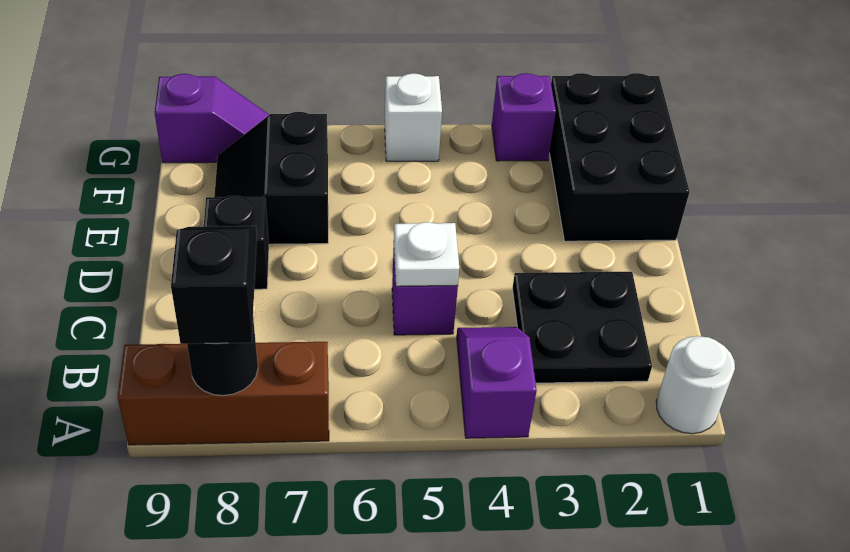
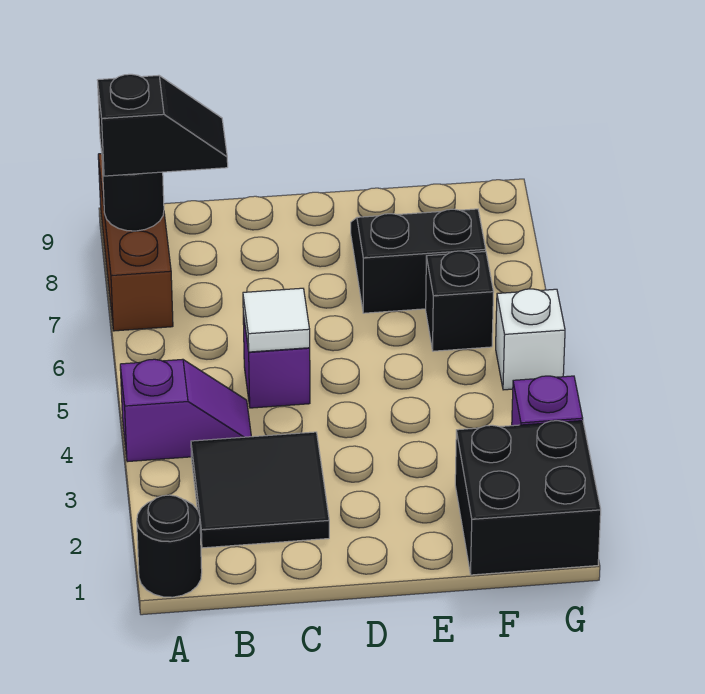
white 1x1 round brick [656,336,735,434] -> black 1x1 round brick [137,495,202,597]
black 2x2 plate [512,271,652,383] -> black 2x2 tile [191,432,329,548]
white 1x1 plate [394,222,459,286] -> white 1x1 tile [243,288,310,352]
black 1x1 brick [204,196,269,289] -> black 1x1 brick moved to [426,251,494,351]
black 2x3 brick [549,73,690,241] -> black 2x2 brick [455,421,601,575]
purple 1x2 slope [155,74,269,163] -> none

